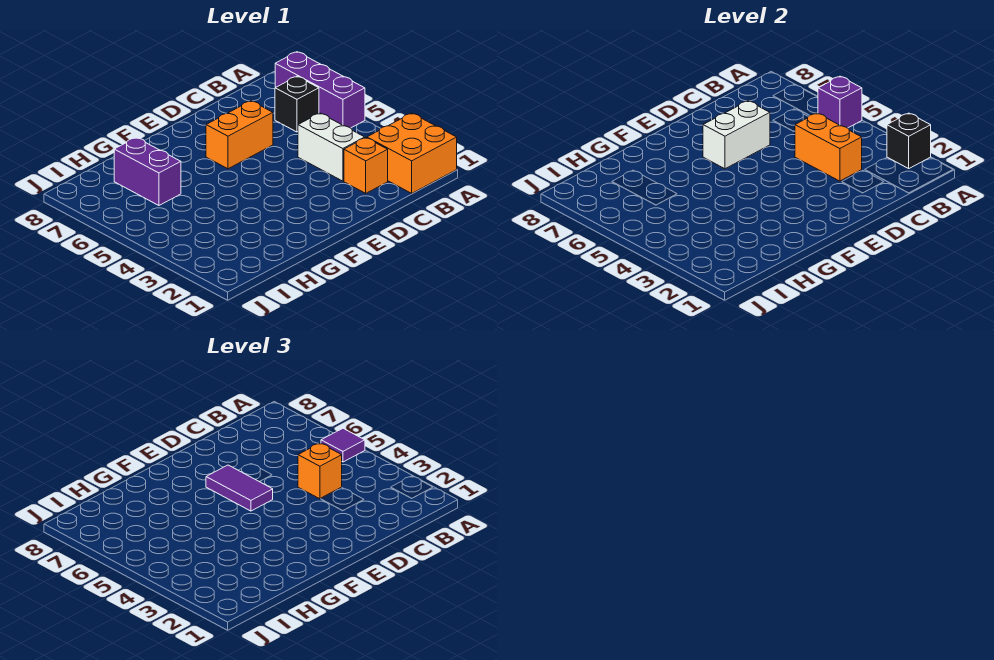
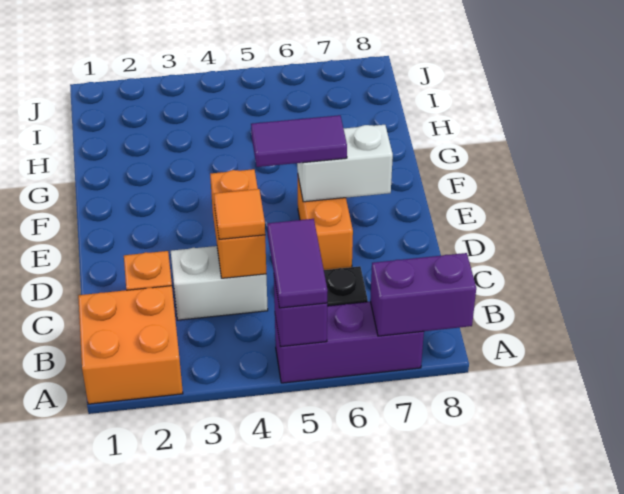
black 1x1 brick [887,113,931,168] -> none
purple 1x1 tile [321,428,365,462] -> purple 1x2 tile [267,219,328,308]
orange 1x2 brick [795,113,862,181] -> orange 1x2 brick turned to [210,169,266,278]
orange 1x1 brick [298,443,342,499] -> orange 1x1 tile [214,189,265,239]
white 1x2 brick [703,101,770,169] -> white 1x2 brick turned to [297,125,393,202]
purple 1x2 brick [114,138,181,205] -> purple 1x2 brick moved to [370,253,476,336]

